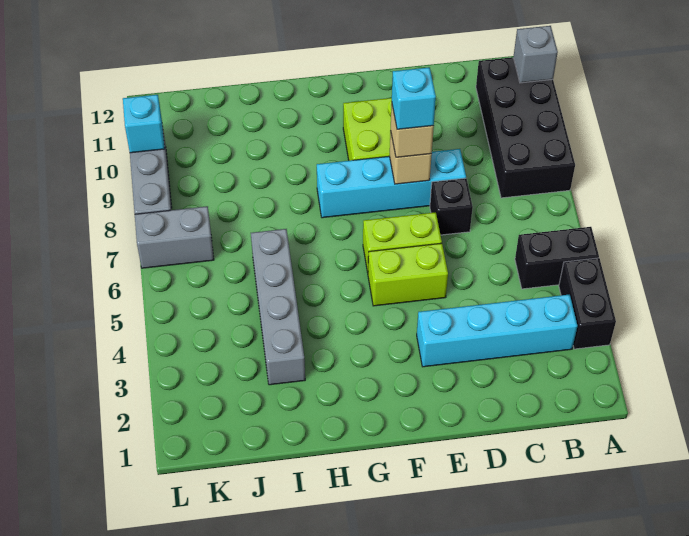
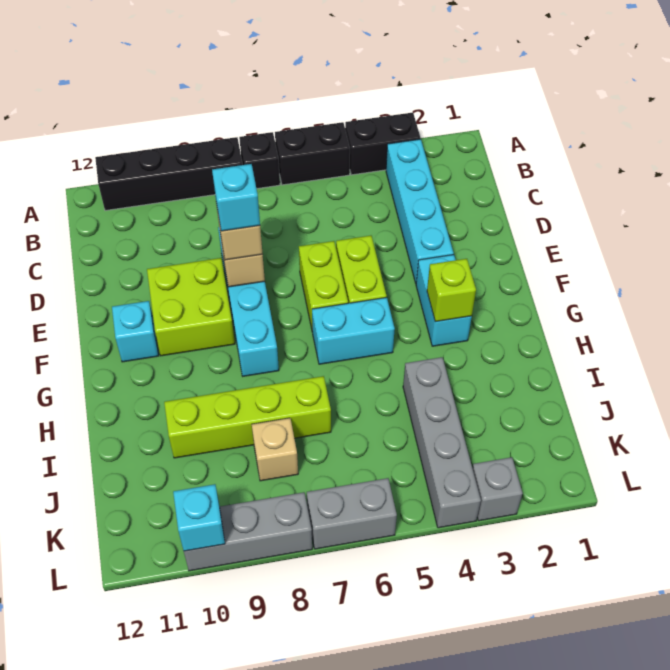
black 1x2 brick [515,227,599,289] -> black 1x2 brick turned to [275,122,350,185]
black 2x4 brick [476,57,575,198] -> black 1x4 brick [95,137,243,211]
grey 1x1 brick [514,26,558,83] -> grey 1x1 brick moved to [472,457,523,521]
black 1x1 brick [430,178,473,235] -> black 1x1 brick moved to [239,132,280,189]
none -> cyan 1x2 brick [416,255,472,346]
none -> cyan 1x1 brick [112,301,158,362]
none -> lime 1x1 brick [427,259,476,322]
none -> cyan 1x2 brick [312,297,395,364]
grey 1x4 brick [251,229,305,385] -> grey 1x4 brick turned to [403,357,481,528]
none -> lime 1x4 brick [164,376,331,458]
none -> tan 1x1 brick [252,418,298,481]
grey 1x2 brick [135,206,214,268] -> grey 1x2 brick turned to [307,478,397,549]

